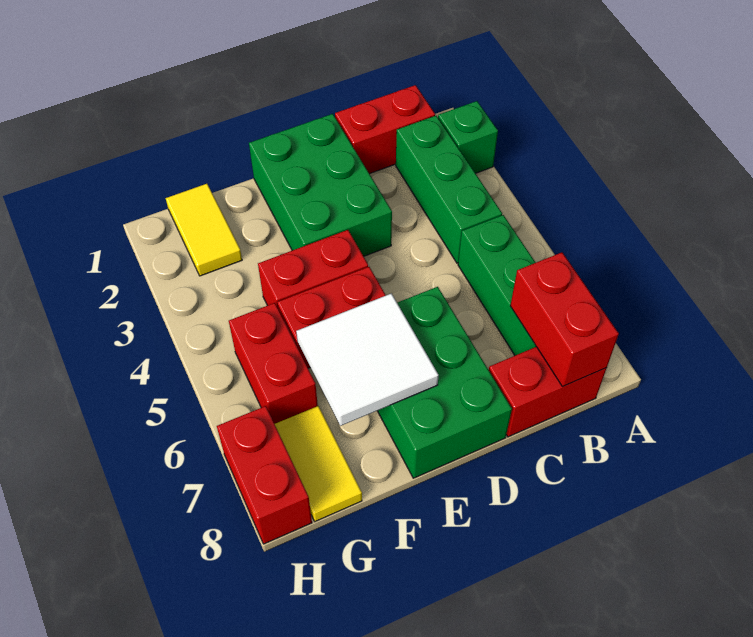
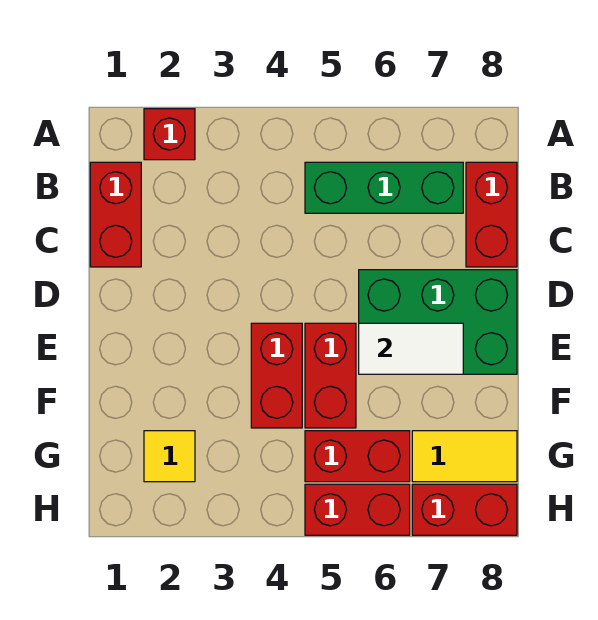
green 1x1 brick [438,101,498,173] -> red 1x1 brick [144,109,195,160]
green 1x3 brick [396,116,502,263] -> none
red 1x2 brick [510,252,619,386] -> red 1x2 brick moved to [305,484,410,535]
green 2x3 brick [249,114,392,256] -> none
white 2x2 tile [296,293,439,426] -> white 1x2 tile [359,323,463,374]
yellow 1x2 tile [166,184,242,276] -> yellow 1x1 tile [144,431,195,482]

